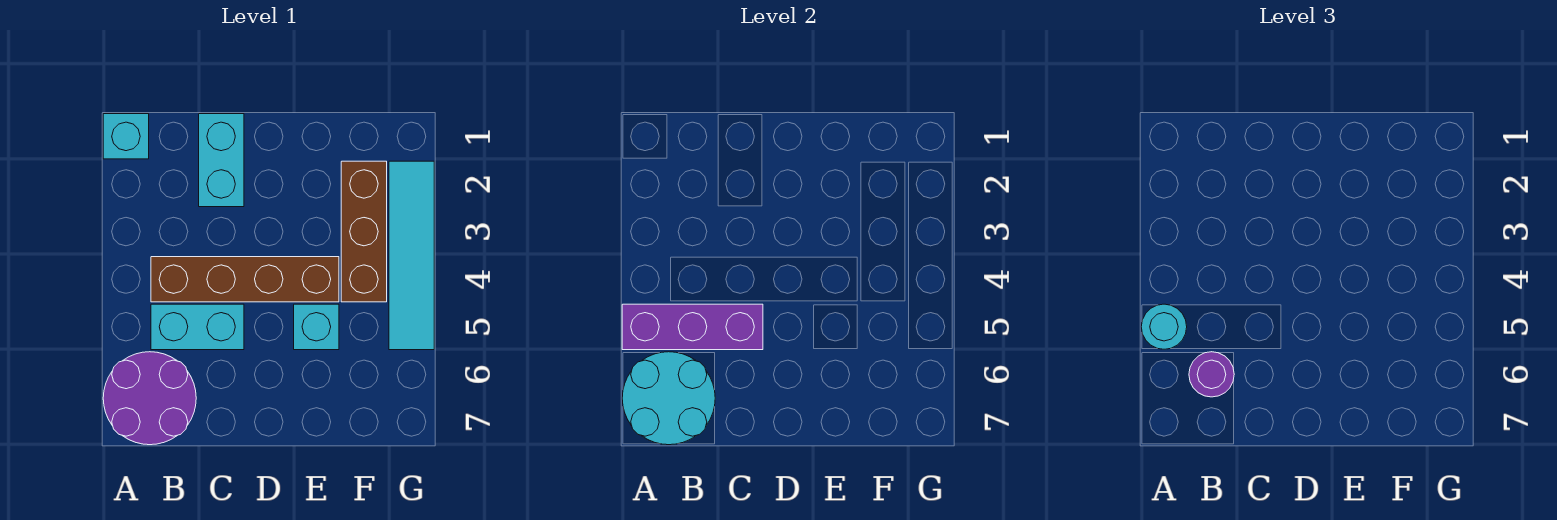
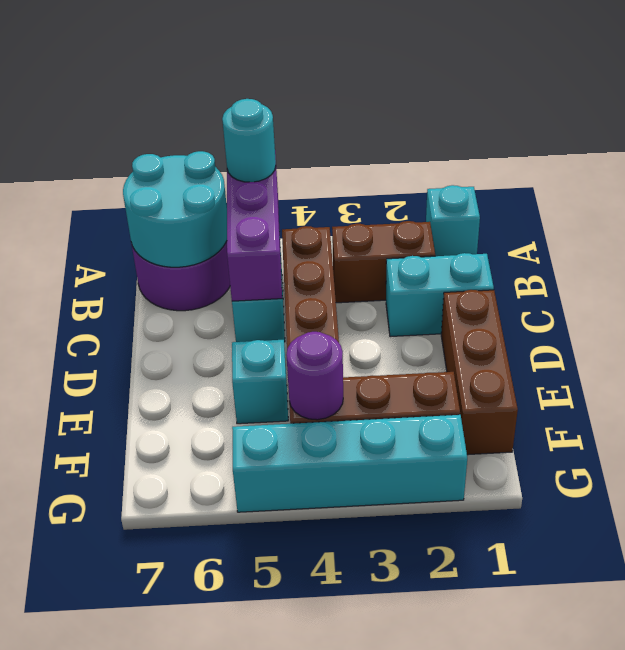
none -> brown 1x2 brick [332,221,435,303]
purple 1x1 round brick [1189,352,1234,397] -> purple 1x1 round brick moved to [286,332,343,420]
none -> brown 1x3 brick [441,290,518,455]
cyan 1x4 tile [389,161,434,350] -> cyan 1x4 brick [232,415,467,512]

